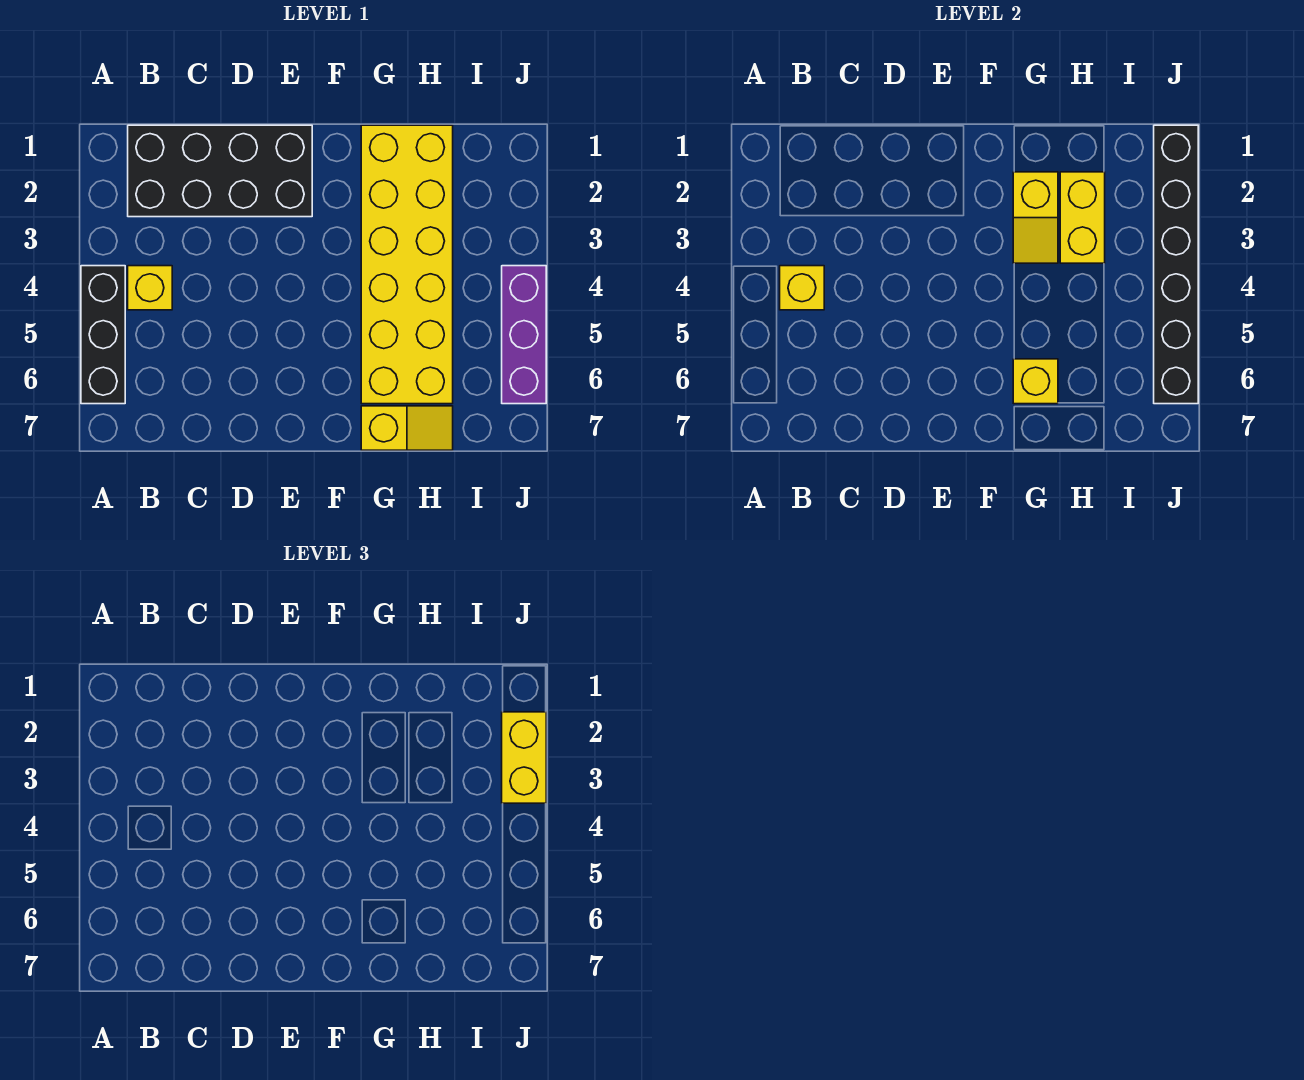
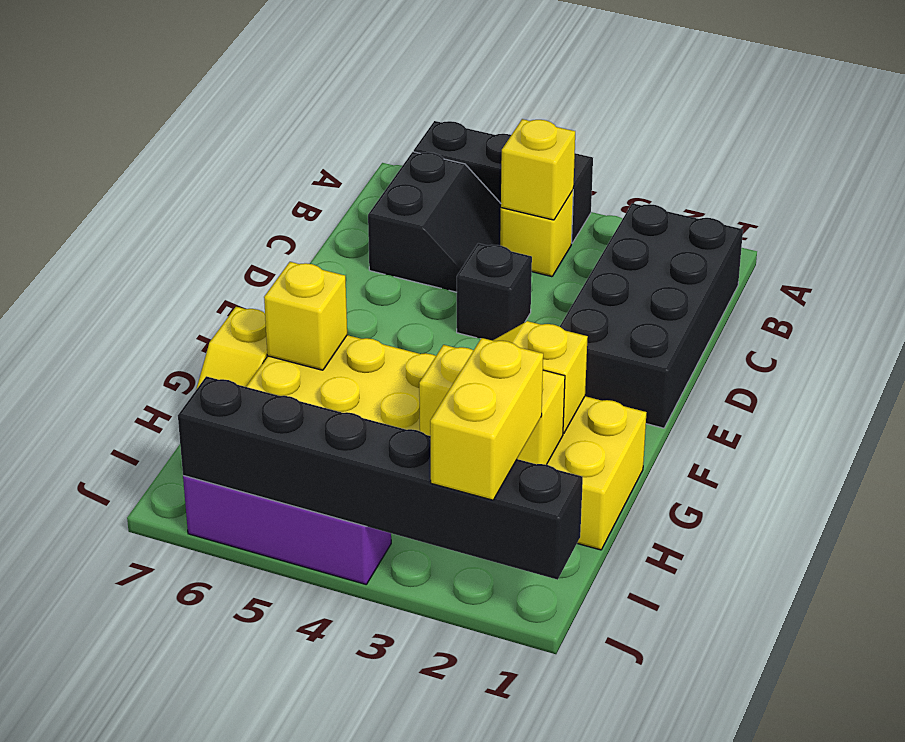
none -> black 2x2 slope [368,152,501,292]
none -> black 1x1 brick [457,243,532,341]
yellow 1x2 brick [502,712,546,803] -> yellow 1x2 brick turned to [430,338,543,500]

